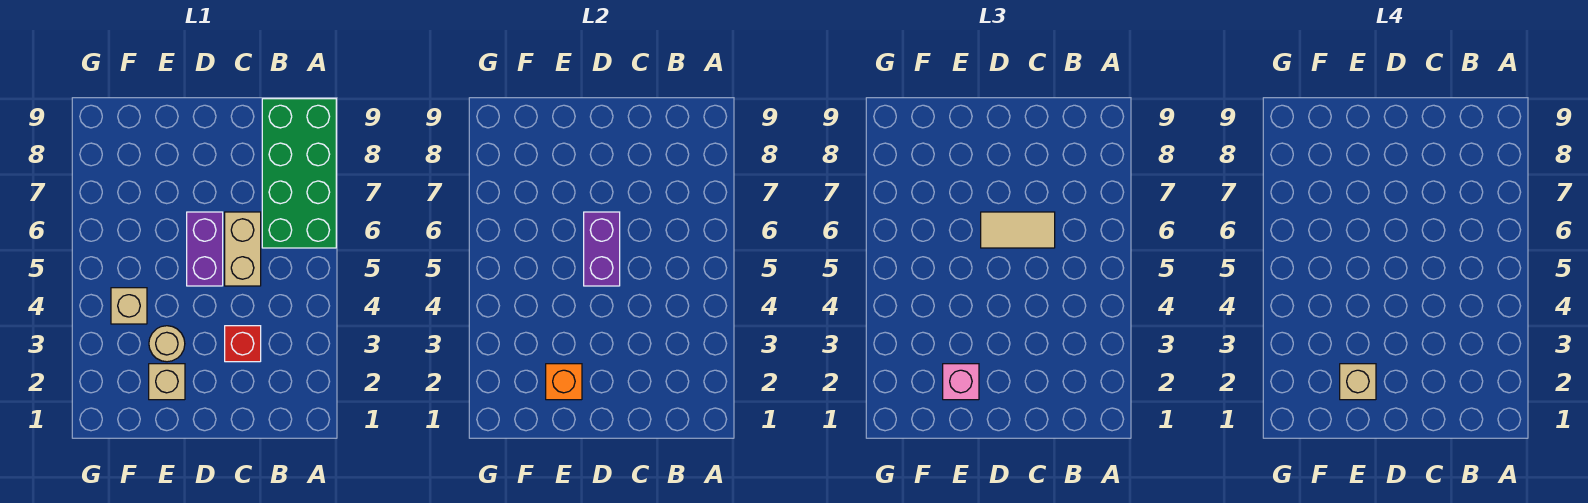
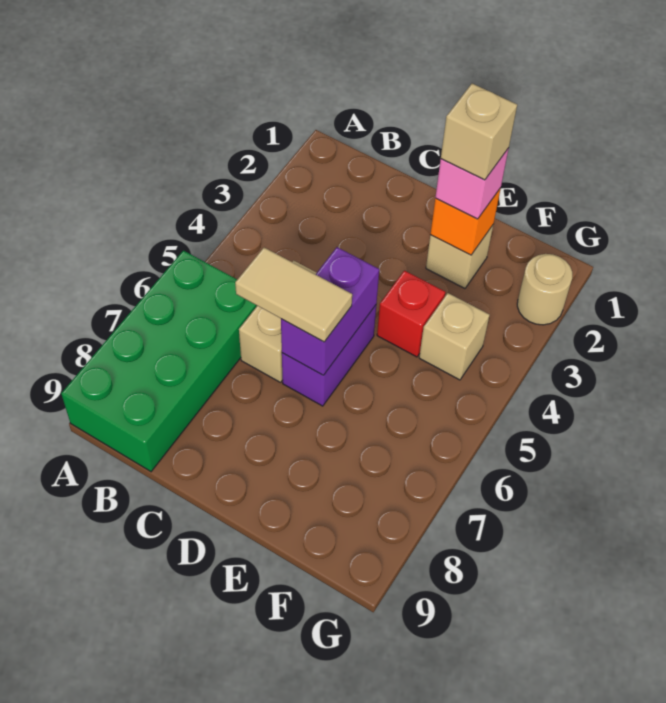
red 1x1 brick [225,326,261,362] -> red 1x1 brick moved to [377,271,445,357]
tan 1x1 round brick [149,326,185,362] -> tan 1x1 round brick moved to [517,254,572,325]

